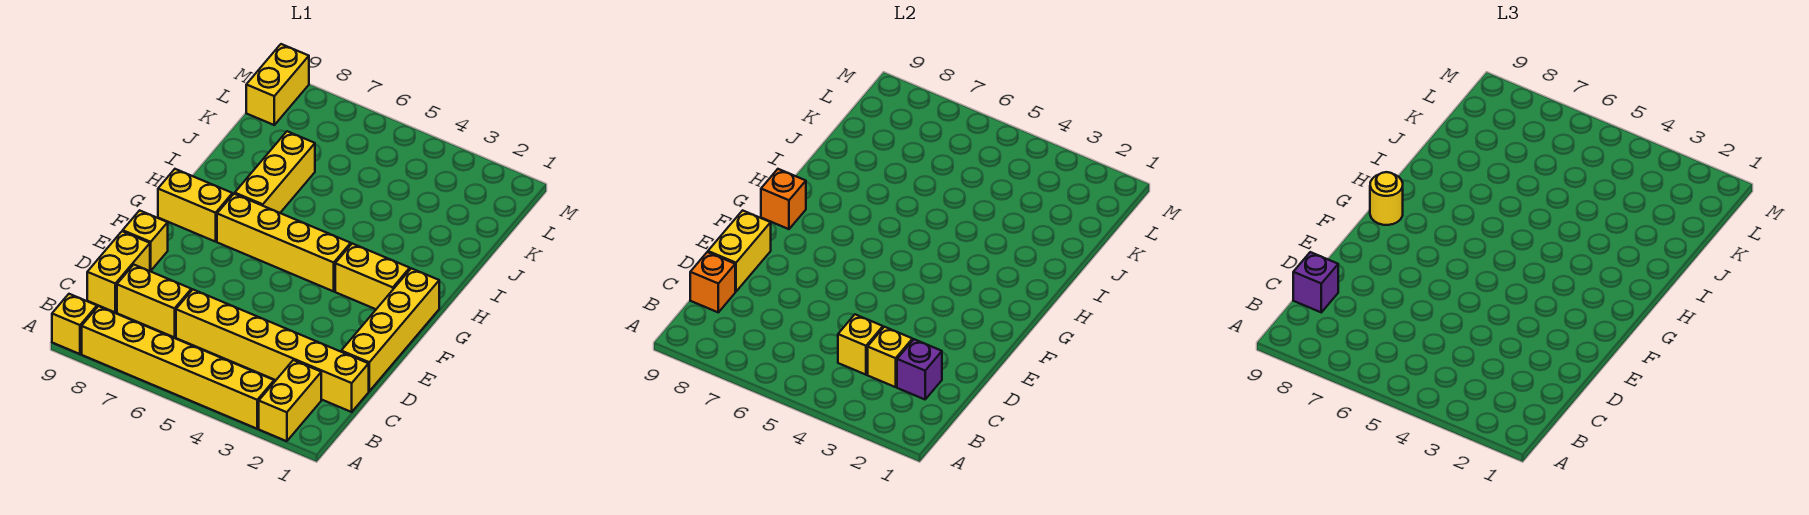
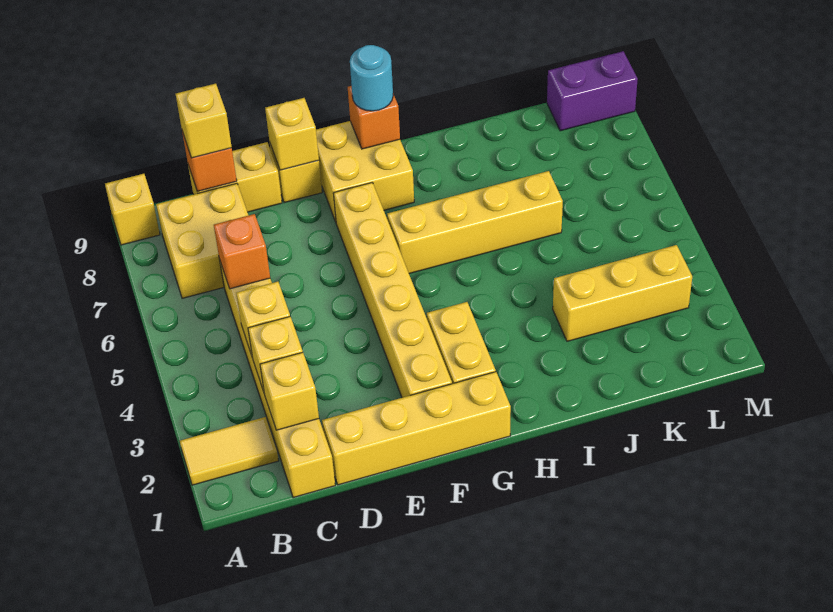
yellow 1x2 brick [259,360,321,441] -> yellow 1x2 tile [180,417,279,485]
yellow 1x6 brick [82,306,274,429] -> yellow 1x6 brick moved to [334,183,452,398]
purple 1x1 brick [897,339,942,399] -> yellow 1x1 brick [260,352,319,430]
none -> orange 1x1 brick [214,214,270,289]
yellow 1x2 brick [117,265,191,337] -> yellow 2x2 brick [156,183,248,298]
purple 1x1 brick [1293,252,1338,312] -> yellow 1x1 brick [176,84,232,158]
yellow 1x2 brick [708,210,771,292] -> yellow 1x1 brick [265,98,319,170]
yellow 1x4 brick [217,194,351,291] -> yellow 1x4 brick turned to [387,171,563,274]
yellow 1x2 brick [158,169,232,242] -> yellow 2x2 brick [316,121,414,222]
yellow 1x1 round brick [1370,172,1403,225] -> cyan 1x1 round brick [350,45,393,111]
yellow 1x3 brick [235,131,315,213] -> yellow 1x3 brick moved to [553,245,692,341]
yellow 1x2 brick [246,44,309,125] -> purple 1x2 brick [547,51,638,131]

